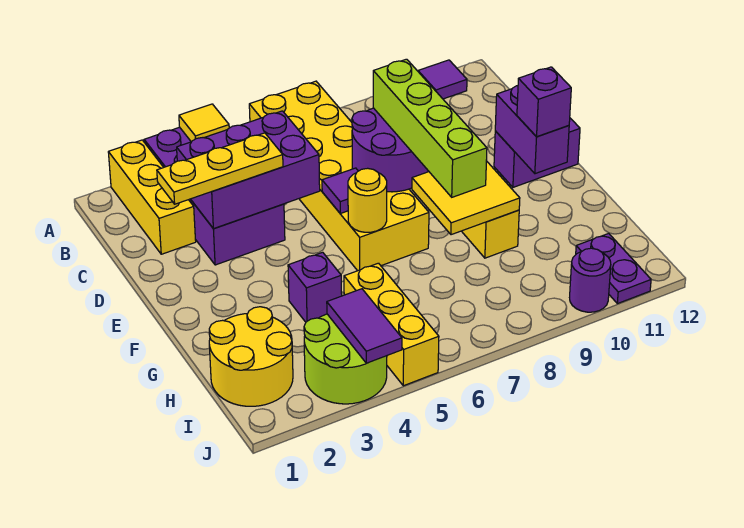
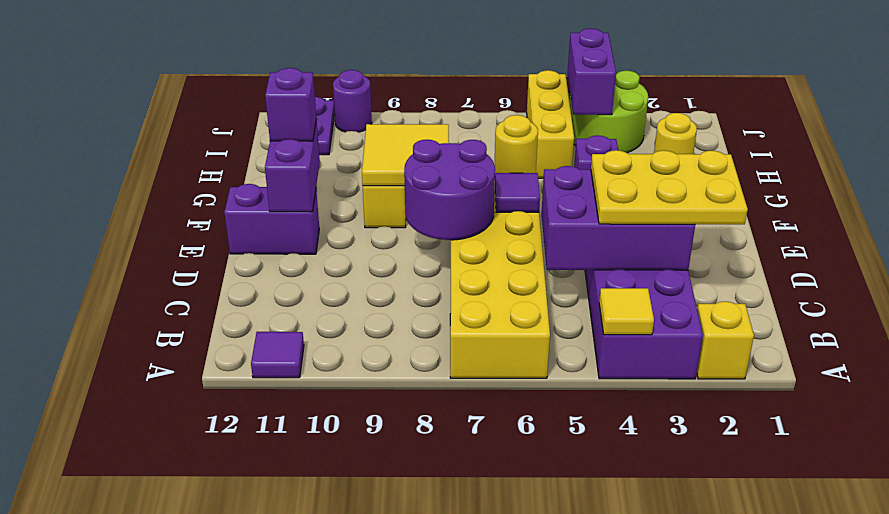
yellow 1x3 brick [108,140,196,254] -> yellow 1x1 brick [697,301,754,379]
yellow 1x3 plate [157,133,283,204] -> yellow 2x3 plate [591,150,748,224]
lime 1x4 brick [373,59,487,197] -> none
yellow 2x2 round brick [209,307,293,406] -> yellow 1x1 round brick [654,113,697,154]
purple 1x2 tile [327,289,402,363] -> purple 1x2 brick [568,29,616,115]

